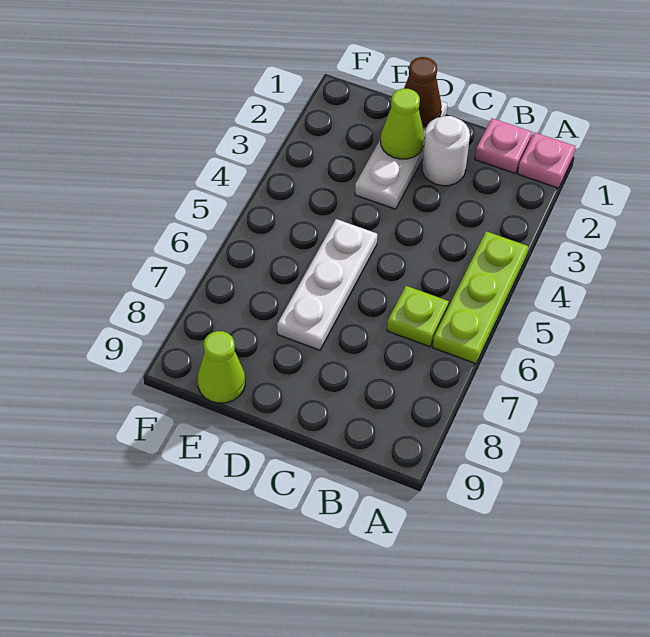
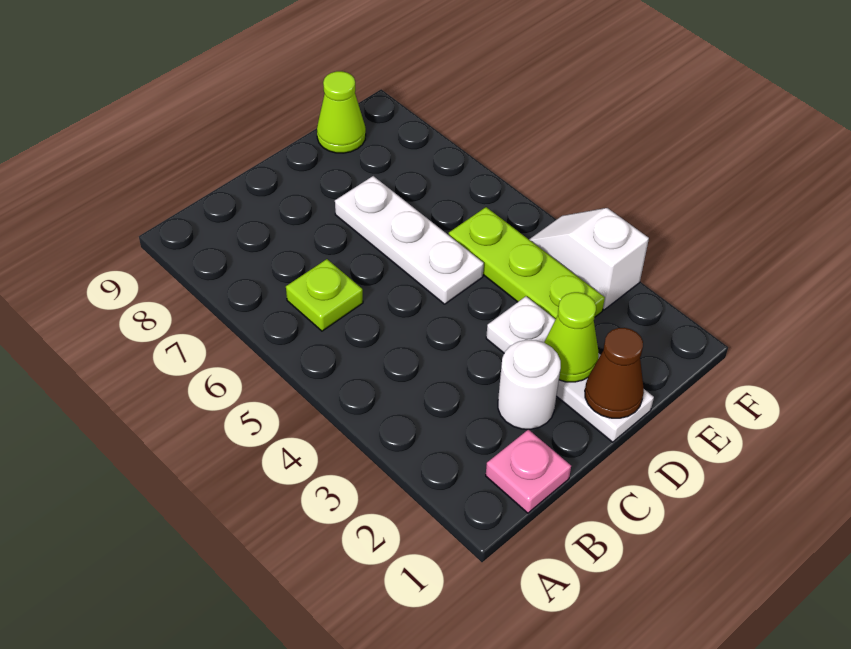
pink 1x1 plate [518,133,575,188] -> none
lime 1x3 plate [432,231,528,364] -> lime 1x3 plate moved to [449,207,605,319]
none -> white 1x2 slope [529,208,649,310]

